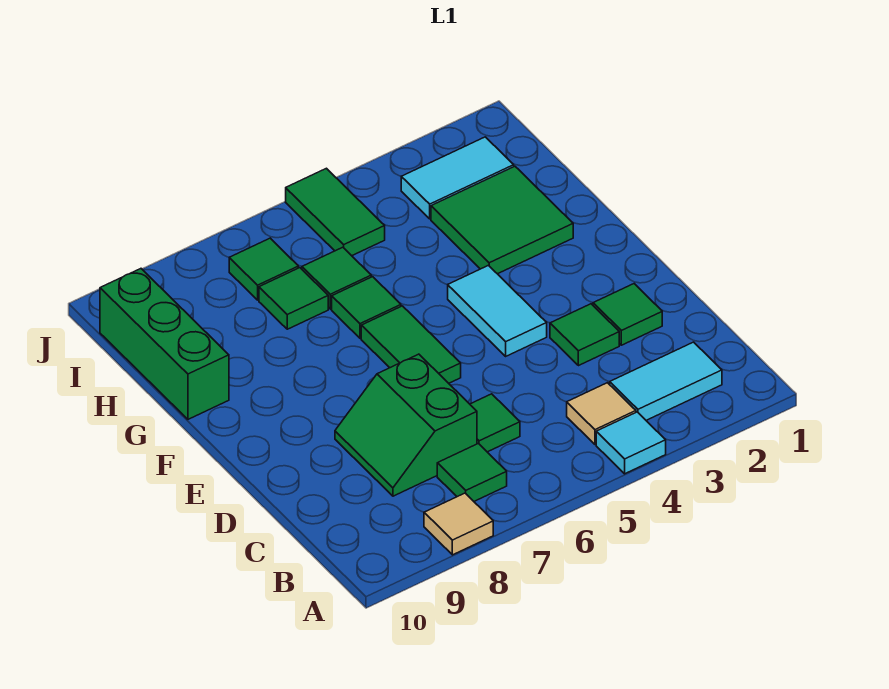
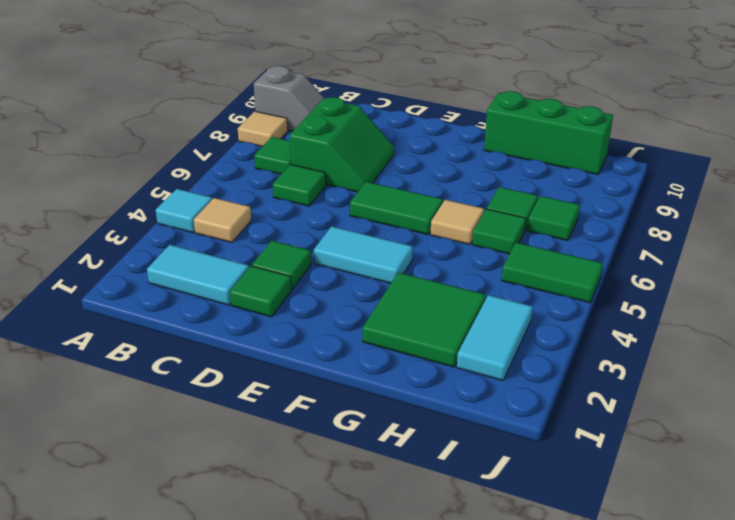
none -> grey 1x2 slope [254,66,325,131]
cyan 1x2 tile [610,342,722,420] -> cyan 1x2 tile turned to [147,245,249,305]
green 2x2 slope [335,354,477,496] -> green 2x2 slope turned to [290,97,394,192]
green 1x1 tile [332,277,401,338] -> tan 1x1 tile [431,200,484,244]

